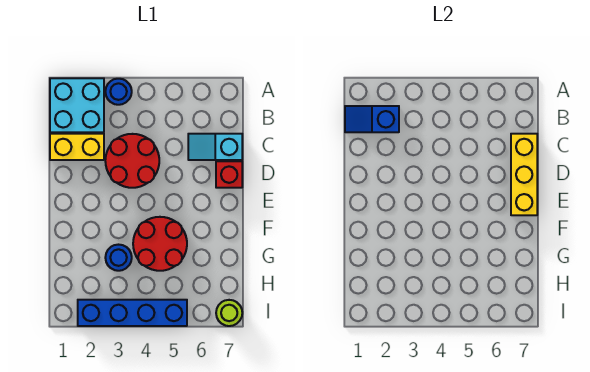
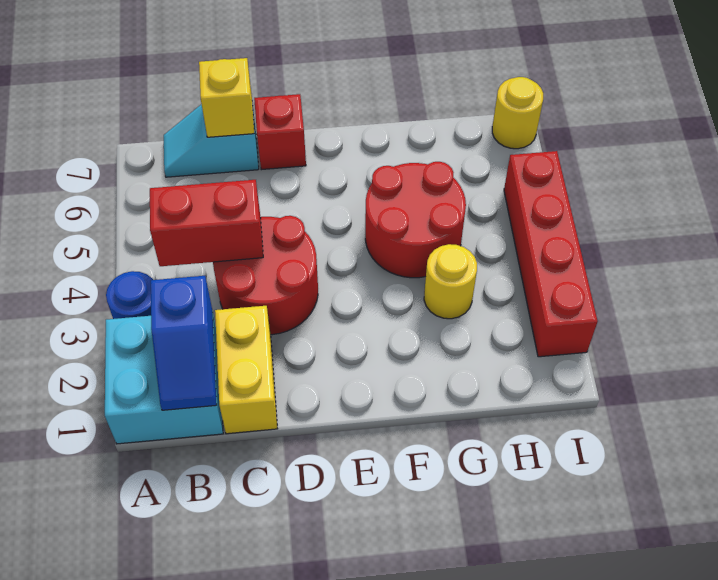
none -> red 1x2 brick [150,180,263,266]
cyan 1x2 slope [188,134,242,160] -> cyan 1x2 slope turned to [164,103,259,177]
yellow 1x3 brick [511,134,537,215] -> yellow 1x1 brick [199,58,254,137]
blue 1x1 round brick [105,245,132,271] -> yellow 1x1 round brick [424,244,477,319]
blue 1x4 brick [78,300,187,326] -> red 1x4 brick [504,151,598,357]
lime 1x1 round brick [216,300,242,326] -> yellow 1x1 round brick [492,77,543,149]

